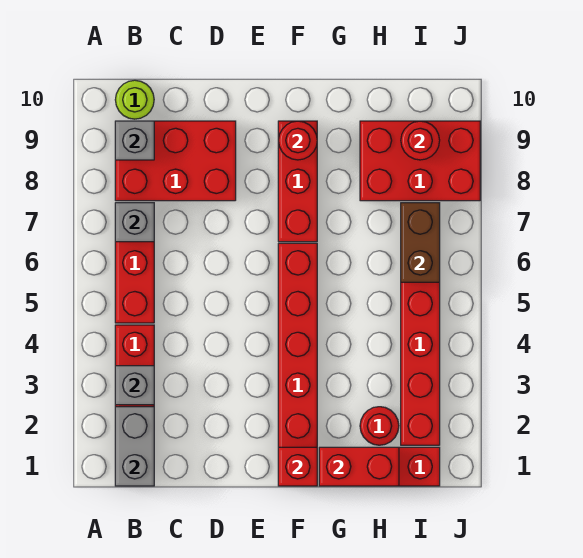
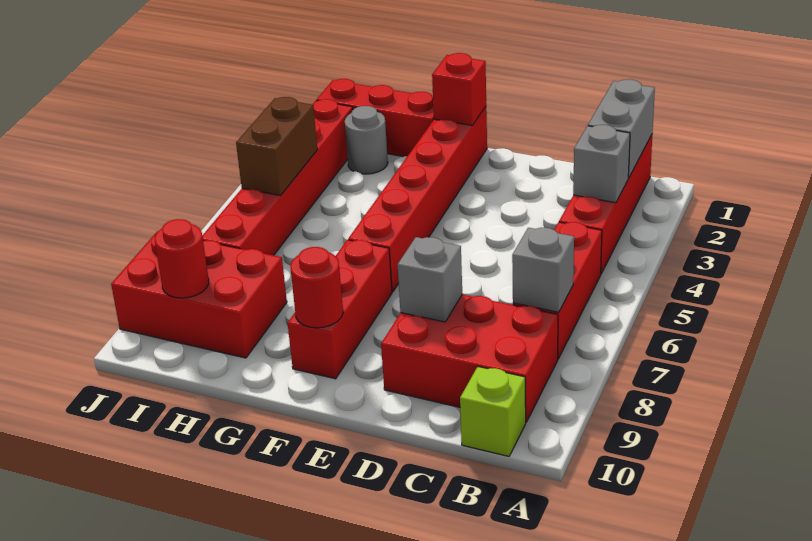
grey 1x1 brick [115,121,154,160] -> grey 1x1 brick moved to [398,237,462,322]
lime 1x1 round brick [115,80,154,119] -> lime 1x1 brick [460,367,526,456]
red 1x2 brick [319,447,399,486] -> none
red 1x1 round brick [360,407,399,445] -> grey 1x1 round brick [345,106,388,174]
brown 1x2 brick [401,203,440,282] -> brown 1x2 brick moved to [236,97,317,196]

